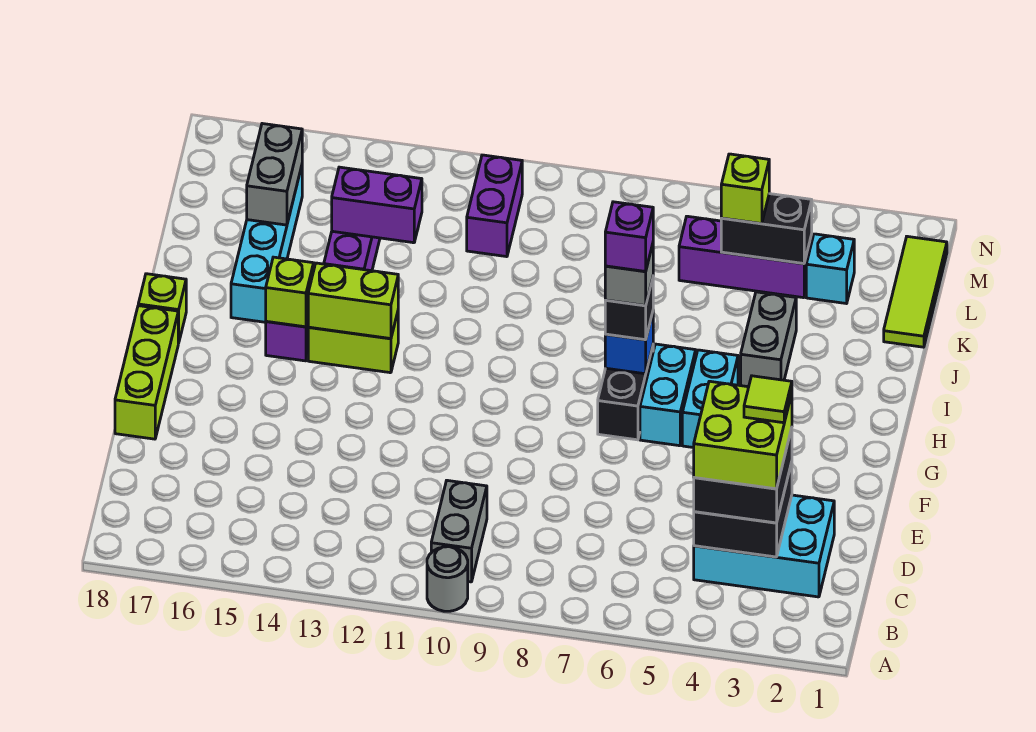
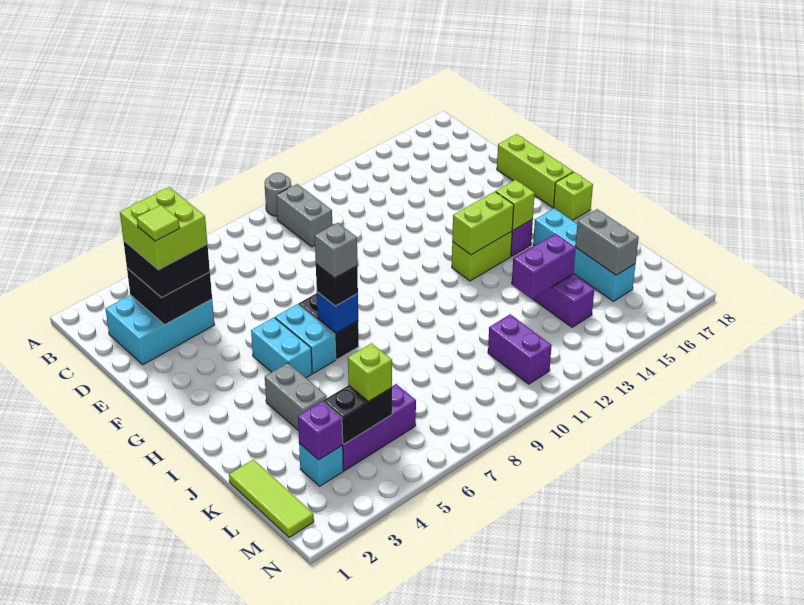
purple 1x1 brick [605,202,653,271] -> purple 1x1 brick moved to [298,401,343,460]

